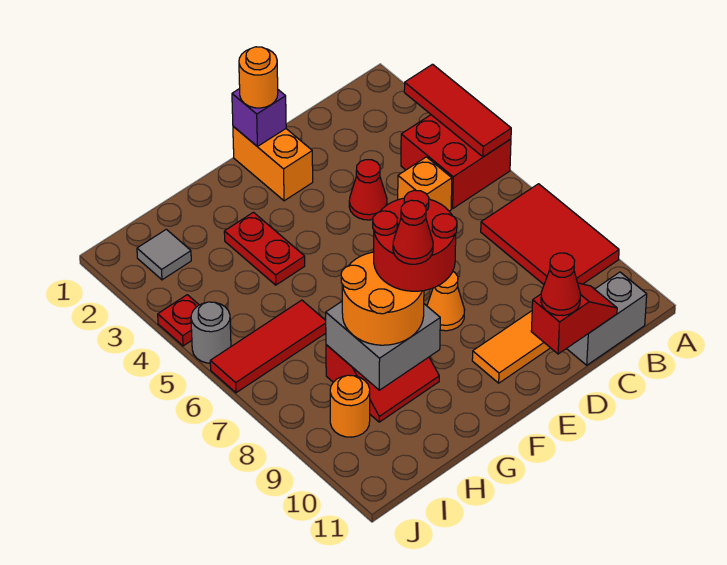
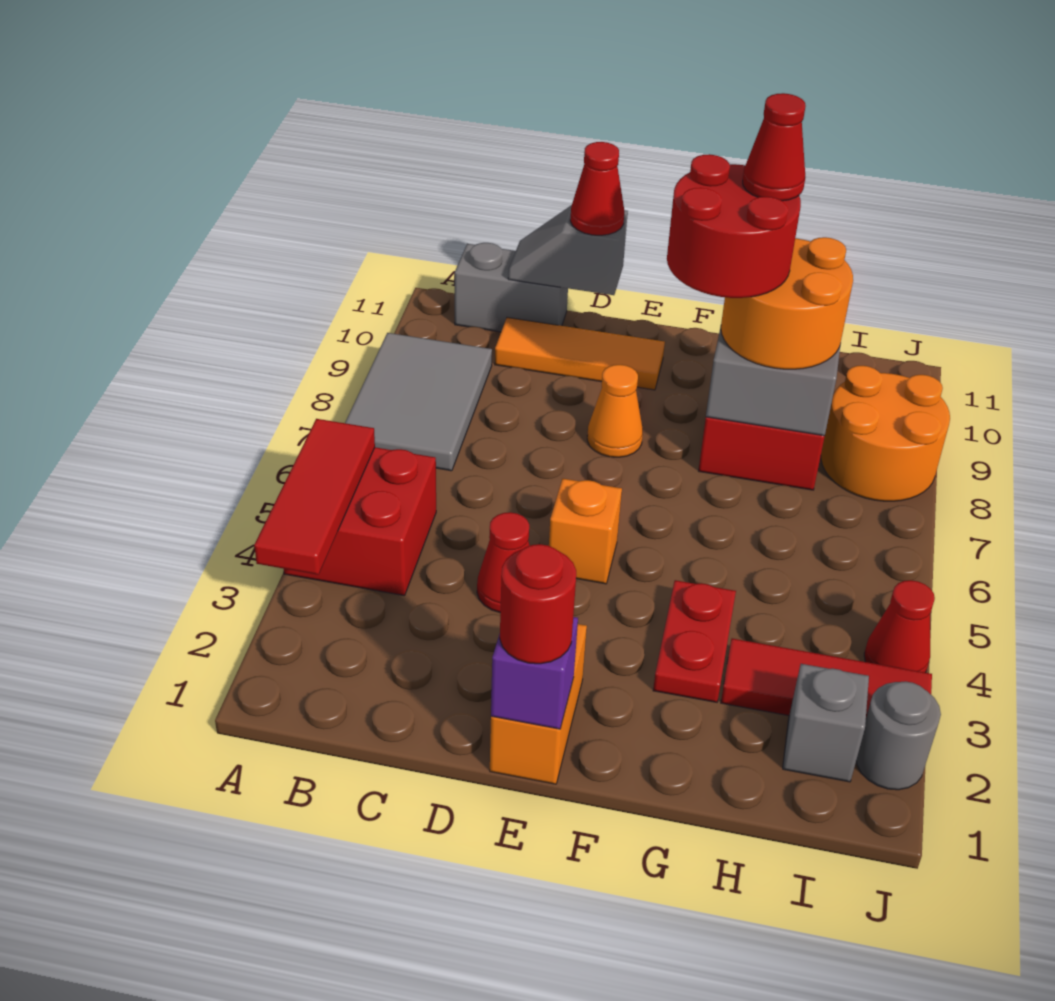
red 2x3 tile [481,184,619,284] -> grey 2x3 tile [345,333,492,471]
orange 1x1 brick [398,157,452,211] -> orange 1x1 brick moved to [549,479,622,584]
red 1x2 slope [531,283,617,354] -> grey 1x2 slope [508,205,628,295]
orange 1x1 round brick [239,47,278,108] -> red 1x1 round brick [500,544,576,664]
red 1x3 tile [210,300,326,393] -> red 1x3 tile moved to [721,638,932,717]
grey 1x1 tile [137,229,191,280] -> grey 1x1 brick [783,664,869,782]
orange 1x1 round brick [330,375,370,437] -> orange 2x2 round brick [821,366,950,501]
red 1x1 plate [158,295,199,346] -> red 1x1 cone [864,580,935,673]
grey 1x1 round brick [191,302,231,363] -> grey 1x1 round brick moved to [856,681,941,790]

